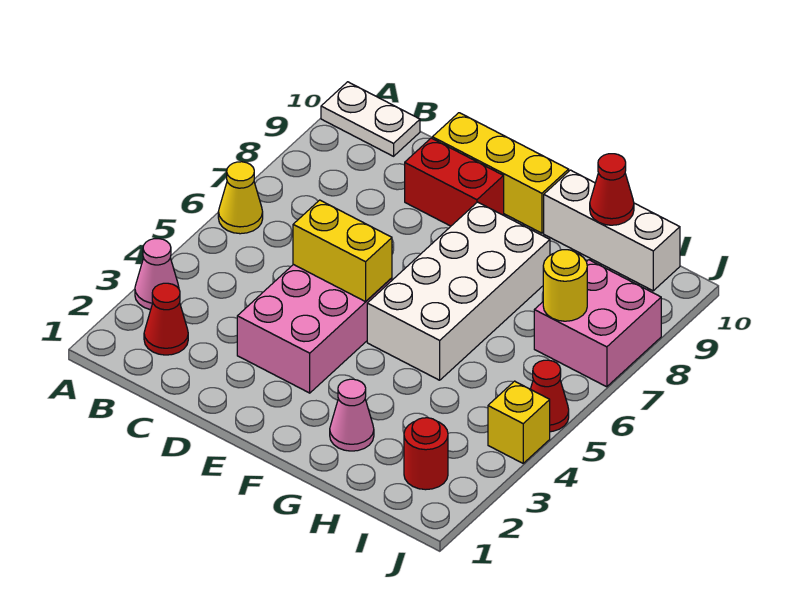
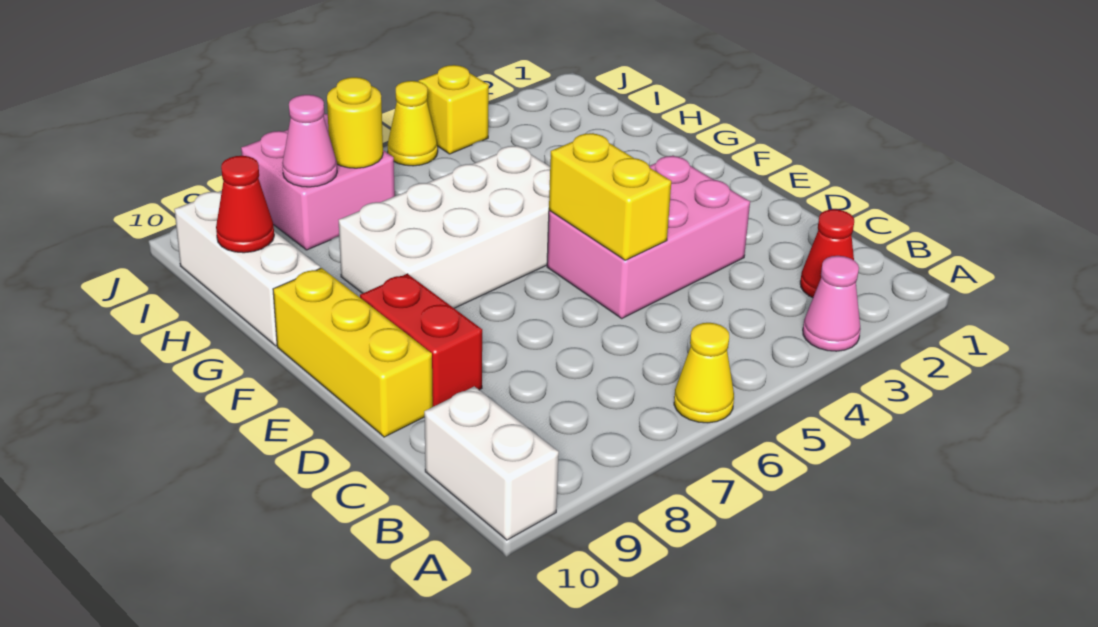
white 1x2 plate [321,82,420,156] -> white 1x2 brick [424,386,559,540]
pink 1x1 cone [330,379,374,451] -> pink 1x1 cone moved to [282,95,337,187]
red 1x1 round brick [404,418,448,490] -> none
red 1x1 cone [531,360,569,432] -> yellow 1x1 cone [388,81,438,166]

